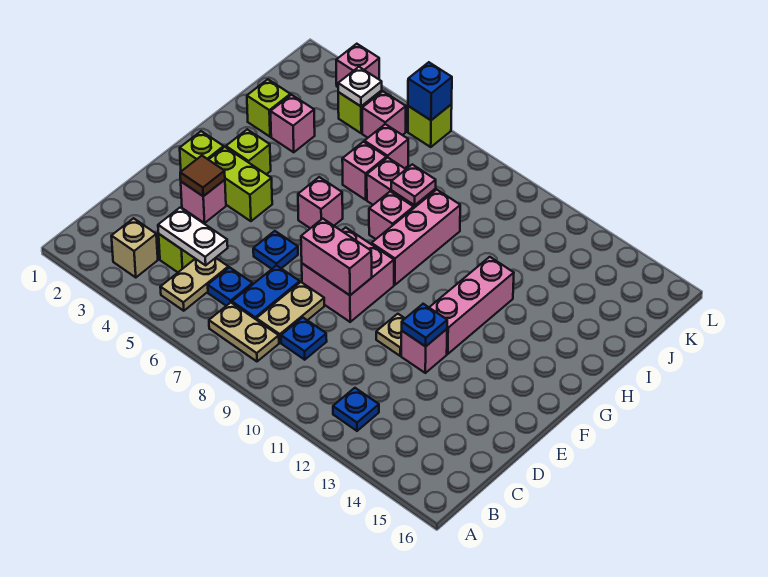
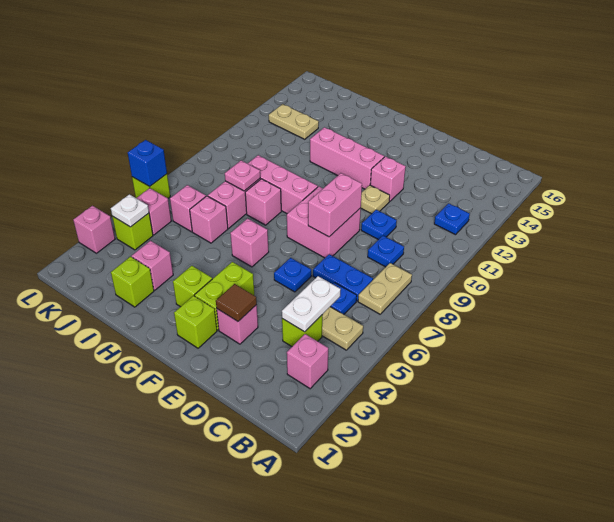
tan 1x1 brick [111,218,158,278] -> pink 1x1 brick [287,334,328,389]
tan 1x2 plate [256,282,324,343] -> tan 1x2 plate moved to [269,104,319,139]
blue 1x1 plate [402,304,447,346] -> blue 1x1 plate moved to [361,210,397,240]

